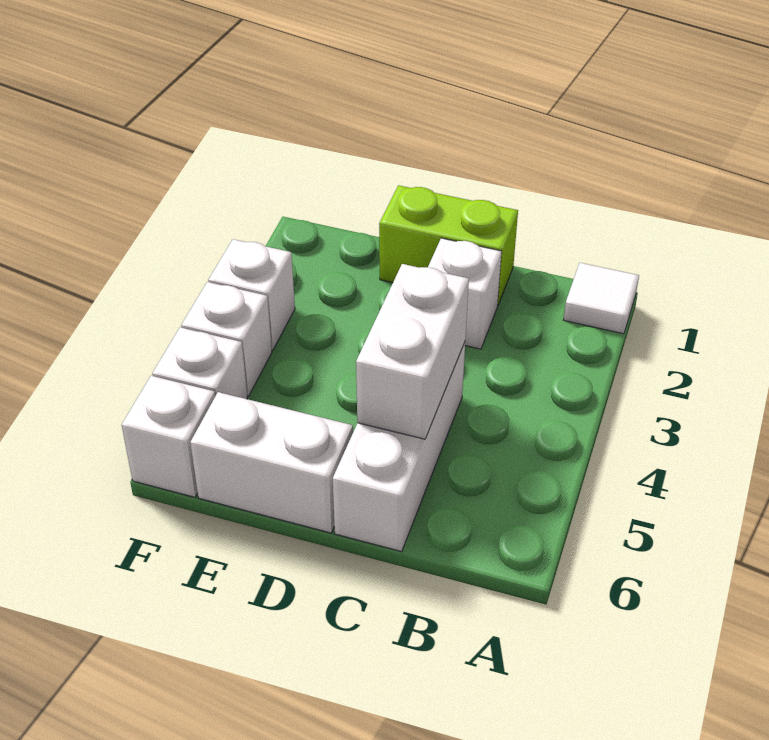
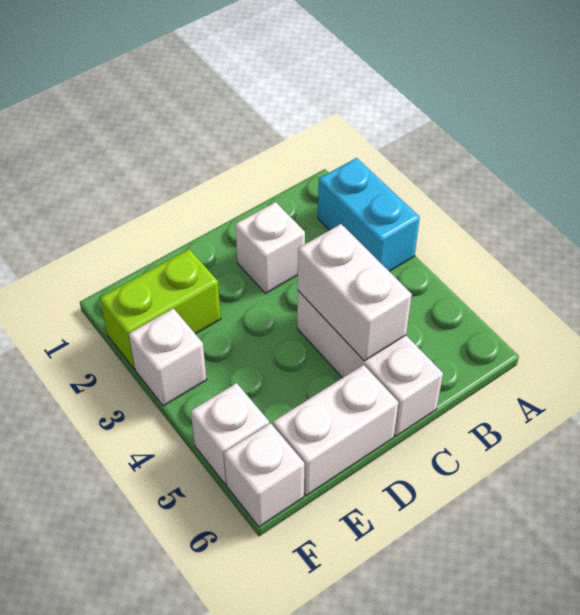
white 1x1 tile [564,263,639,334] -> none
none -> cyan 1x2 brick [318,158,420,271]
lime 1x2 brick [379,185,518,306] -> lime 1x2 brick moved to [100,249,221,369]
white 1x1 brick [181,282,272,396] -> none

